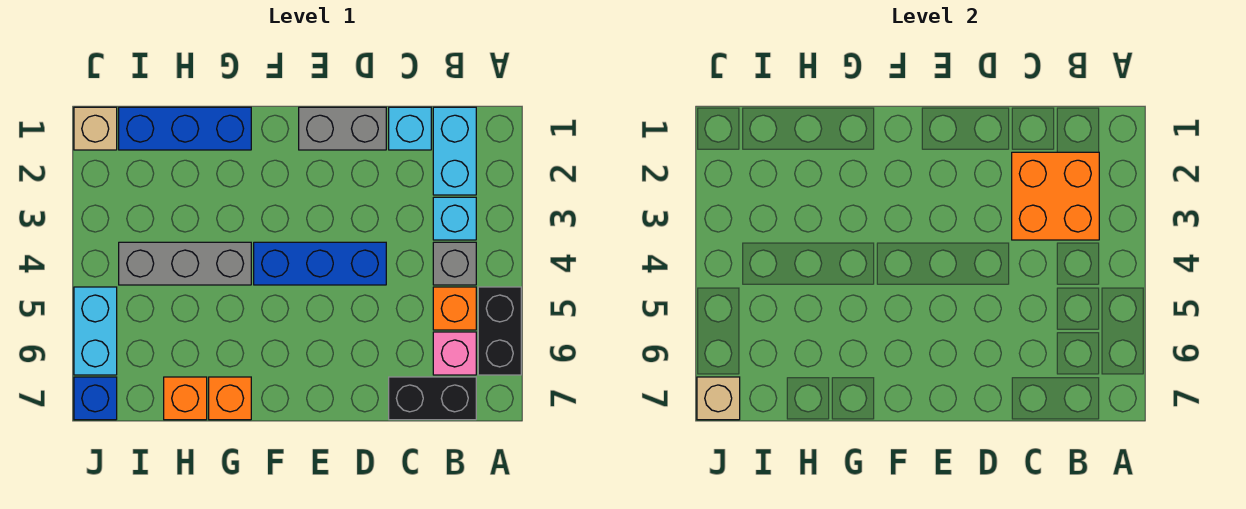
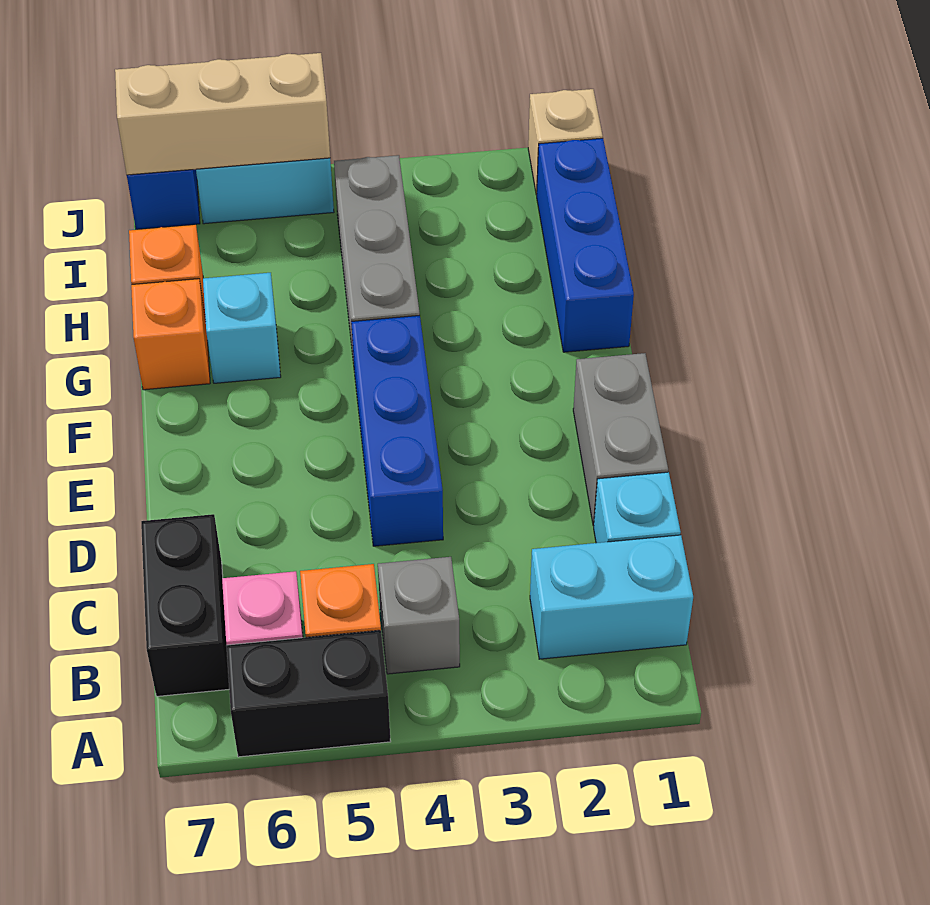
orange 2x2 brick [1012,152,1099,240] -> none
cyan 1x1 brick [433,197,476,240] -> cyan 1x1 brick moved to [203,273,281,383]
tan 1x1 brick [697,377,740,420] -> tan 1x3 brick [115,53,330,175]

